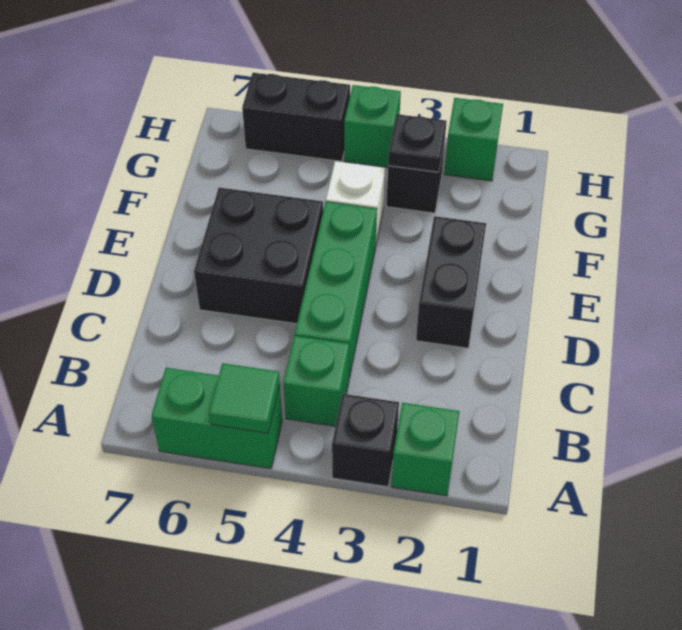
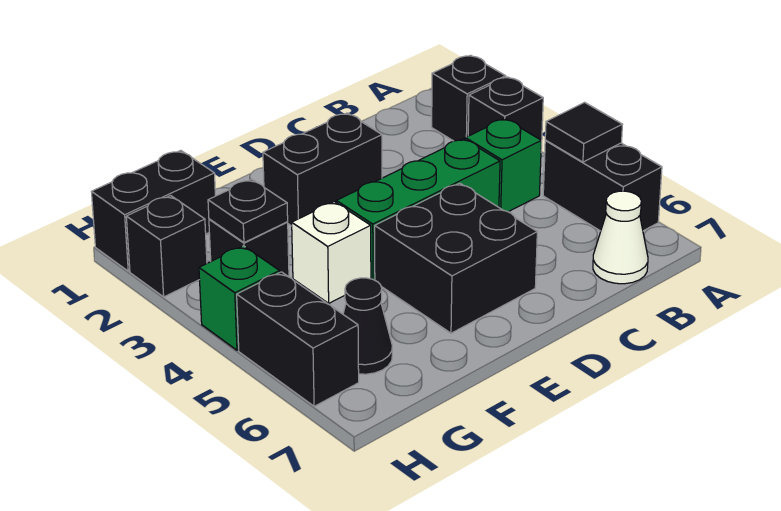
green 1x1 brick [391,403,460,496] -> black 1x1 brick [432,55,506,141]
green 1x2 brick [151,368,282,469] -> black 1x2 brick [543,141,662,231]
green 1x1 tile [209,363,280,433] -> black 1x1 tile [545,102,622,162]
none -> white 1x1 cone [593,191,648,284]
none -> black 1x2 brick [92,151,215,271]
none -> black 1x1 cone [343,278,392,374]
green 1x1 brick [444,98,503,181] -> black 1x1 brick [126,196,207,297]

